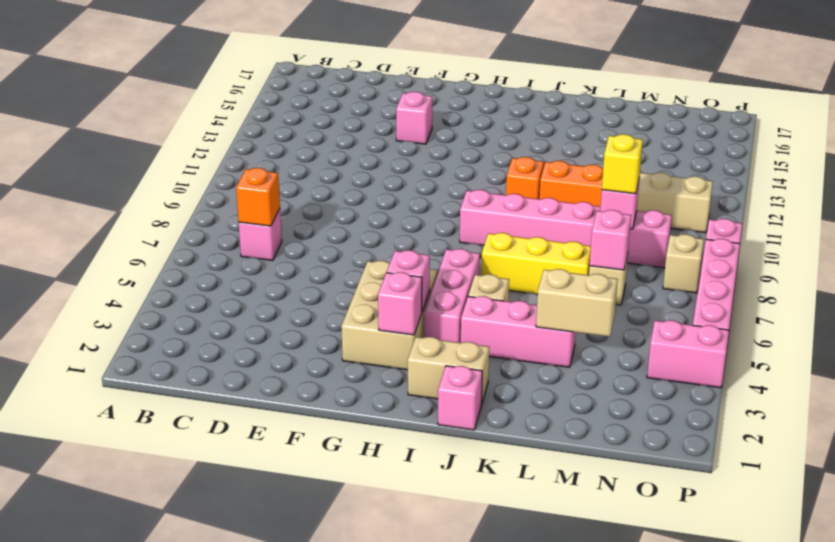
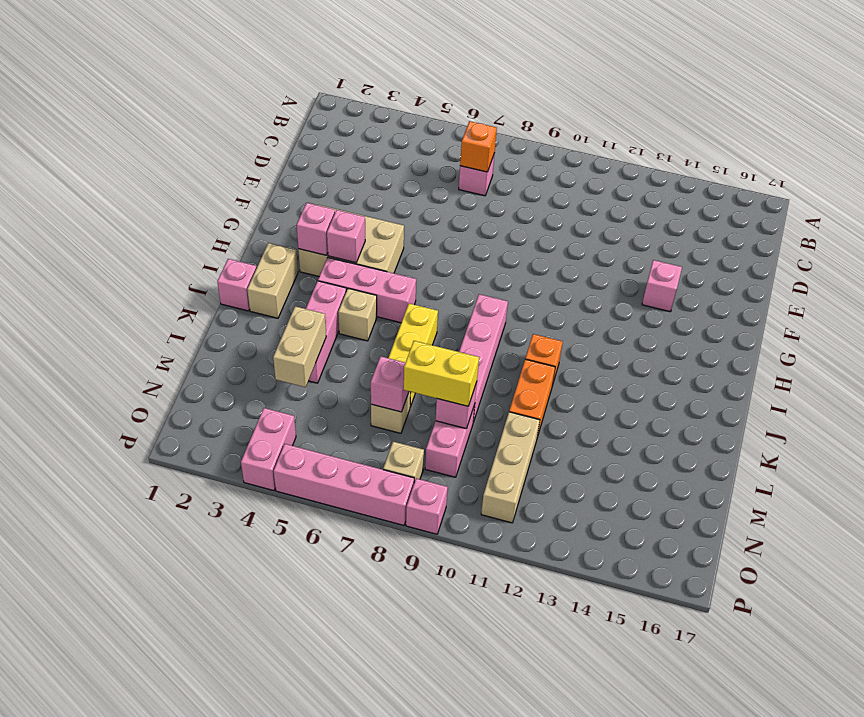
yellow 1x1 brick [602,134,643,194] -> yellow 1x2 brick [404,341,479,406]

